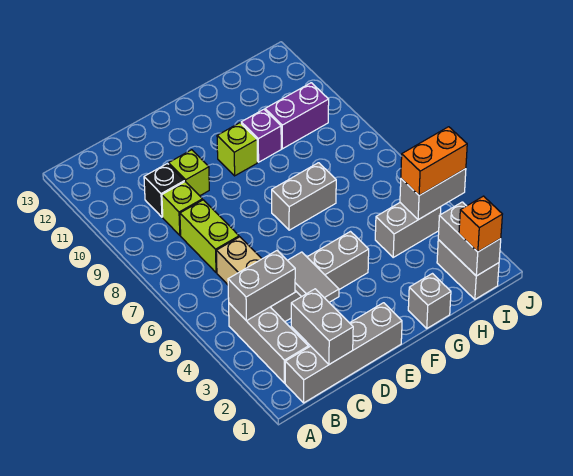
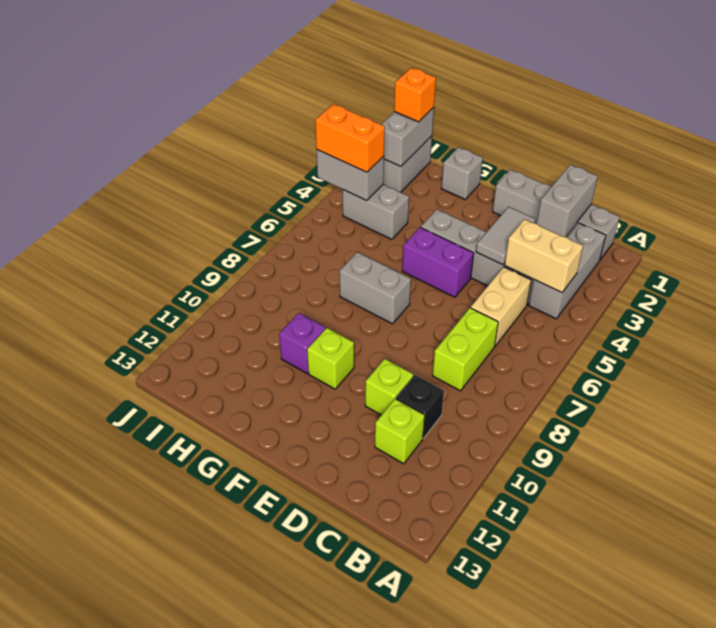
grey 1x2 brick [228,251,295,321] -> tan 1x2 brick [505,219,583,293]
lime 1x1 brick [162,182,203,235] -> lime 1x1 brick moved to [375,399,425,464]
purple 1x2 brick [265,83,329,149] -> purple 1x2 brick moved to [402,227,474,297]

